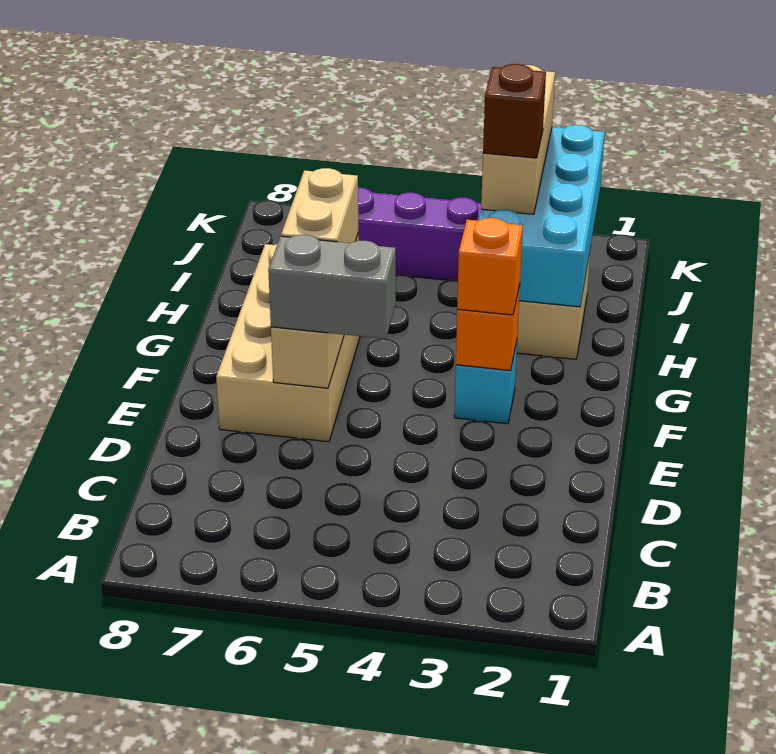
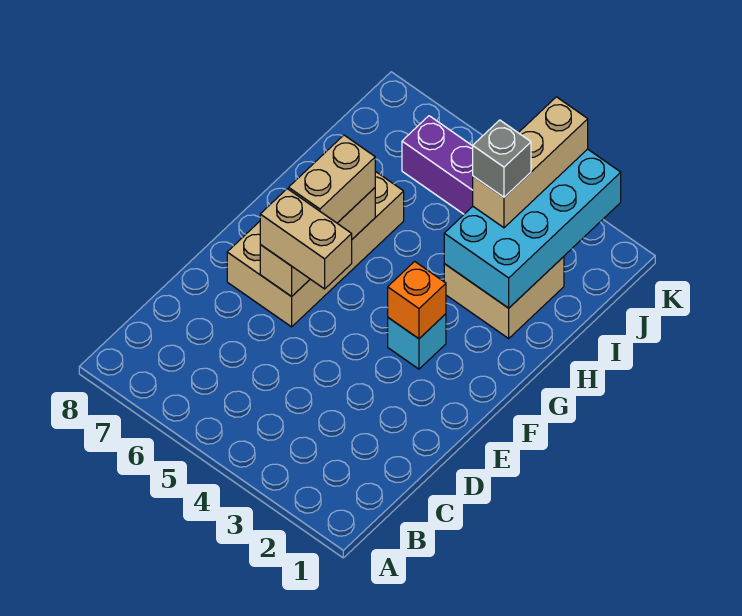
grey 1x2 brick [268,235,396,339] -> tan 1x2 brick [260,189,352,289]
orange 1x1 brick [457,218,523,315] -> none
brown 1x1 brick [483,64,546,158] -> grey 1x1 brick [473,120,531,197]

